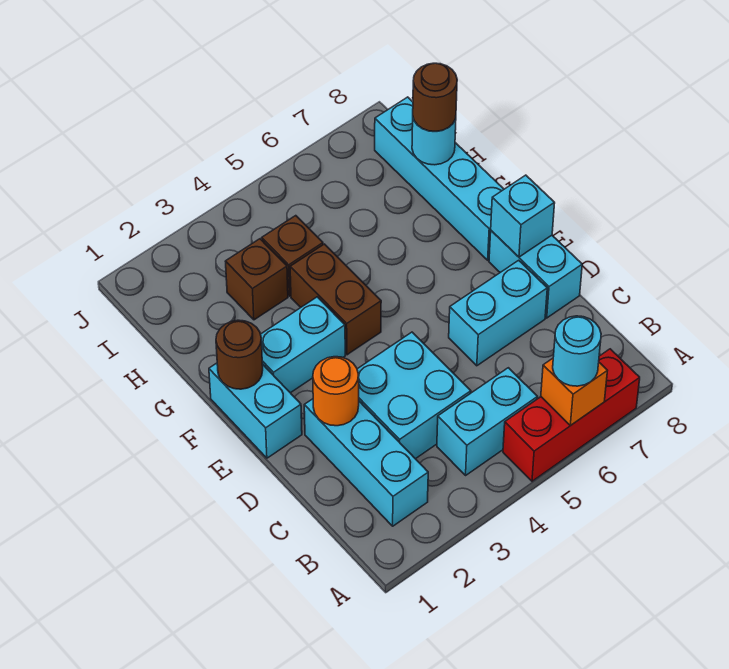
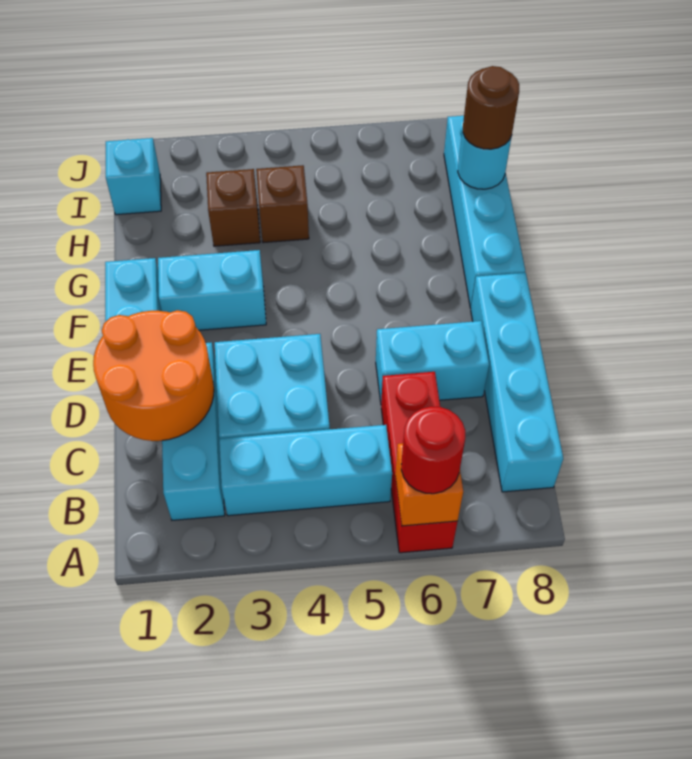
red 1x3 brick [503,349,640,481] -> red 1x3 brick turned to [381,372,457,553]
cyan 1x1 round brick [553,316,601,386] -> red 1x1 round brick [401,406,465,494]
cyan 1x2 brick [437,368,537,475] -> cyan 1x3 brick [219,425,392,516]
orange 1x1 round brick [313,357,359,426] -> orange 2x2 round brick [93,310,214,441]
cyan 1x2 brick [489,231,582,318] -> cyan 1x4 brick [471,273,563,492]
cyan 1x1 brick [491,175,555,257] -> cyan 1x1 brick moved to [106,138,161,215]
brown 1x1 round brick [216,320,263,389] -> none
brown 1x2 brick [290,244,381,355] -> none

